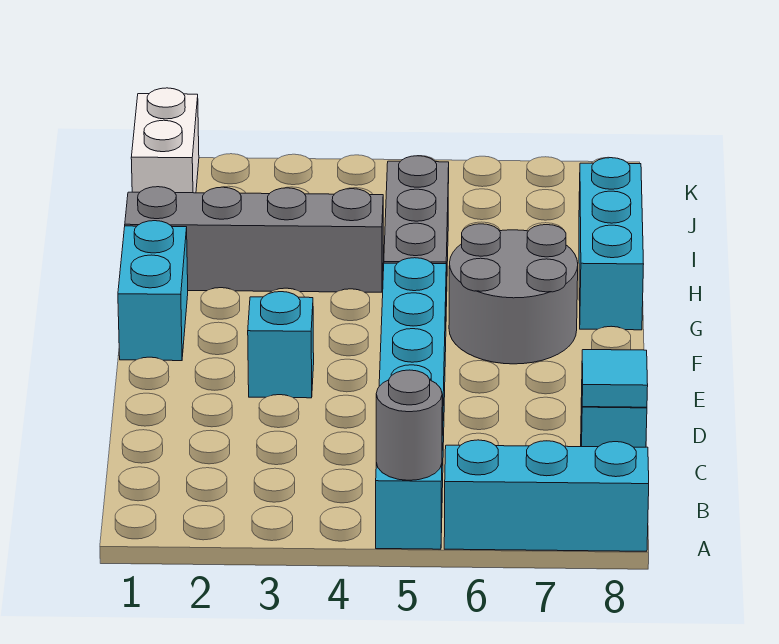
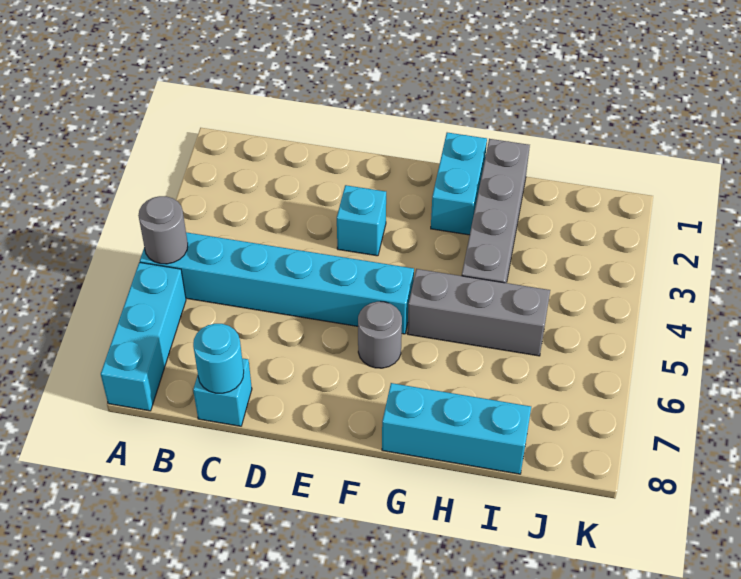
cyan 1x1 tile [582,350,648,407] -> cyan 1x1 round brick [193,324,244,393]
cyan 1x2 brick [118,221,188,361] -> cyan 1x2 brick turned to [431,133,487,235]
grey 2x2 round brick [449,224,578,364] -> grey 1x1 round brick [358,302,402,368]
white 1x2 brick [131,88,199,193] -> none

